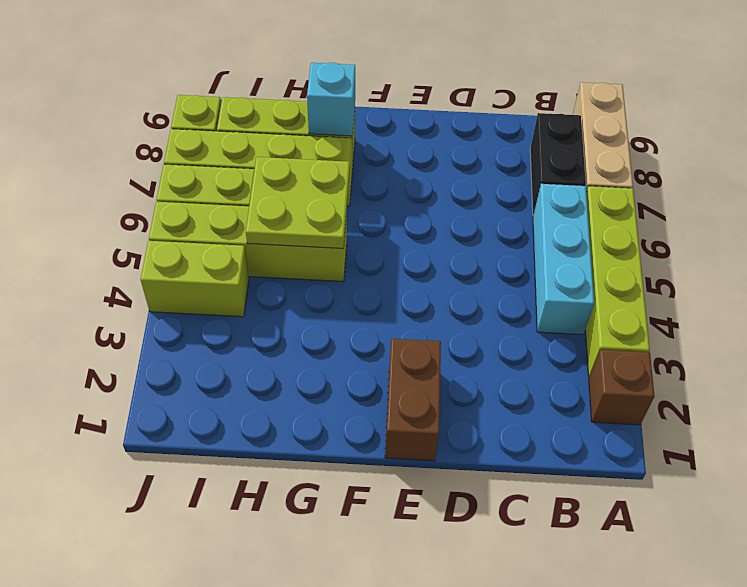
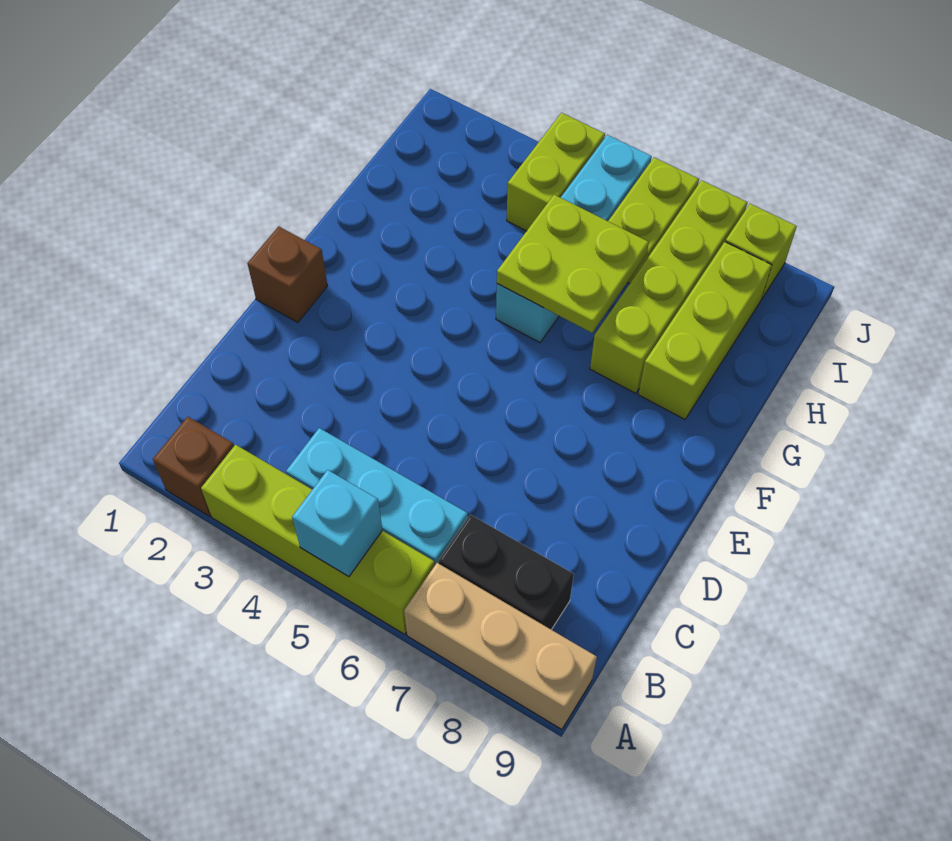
brown 1x2 brick [385,339,441,461] -> brown 1x1 brick [247,226,327,322]
lime 1x4 brick [149,202,347,281] -> cyan 1x4 brick [496,135,652,342]
cyan 1x1 brick [307,63,355,136] -> cyan 1x1 brick moved to [292,470,382,577]

